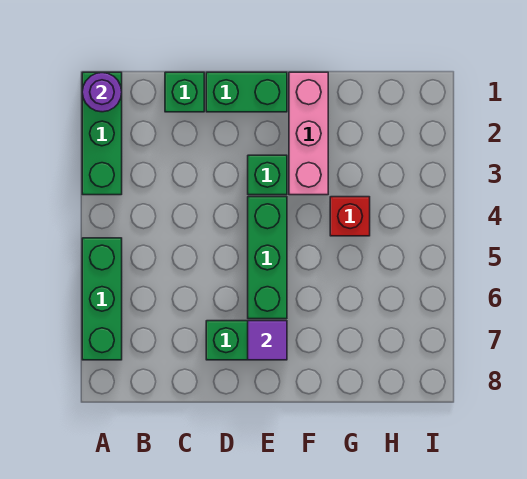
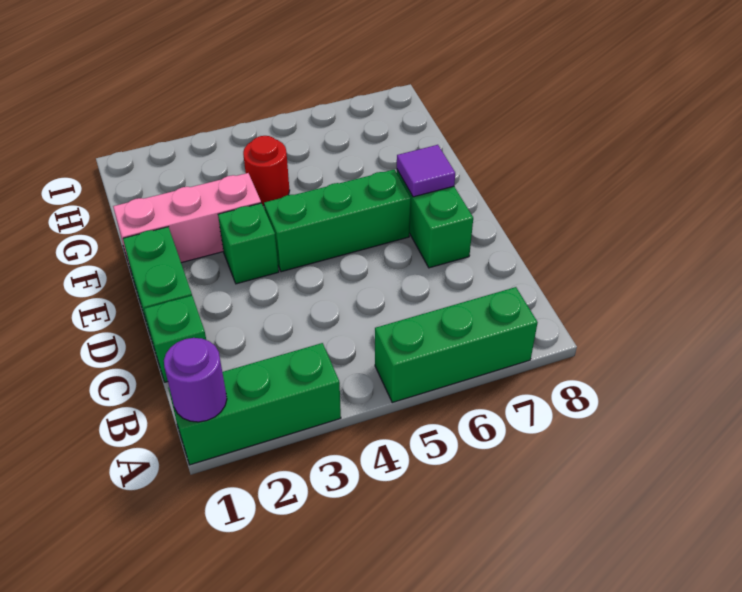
red 1x1 brick [330,197,370,236] -> red 1x1 round brick [243,136,290,205]

